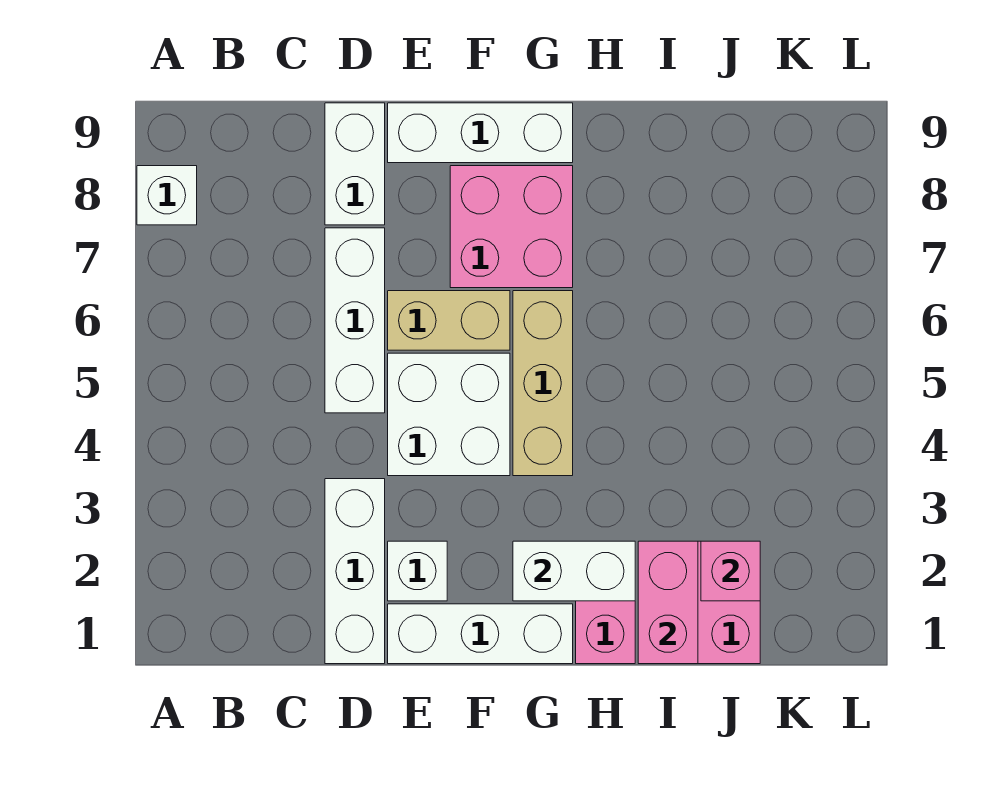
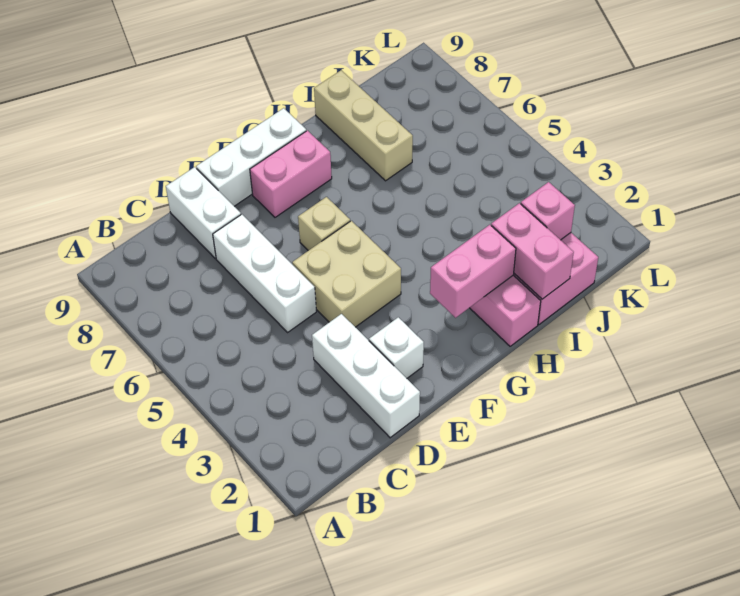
white 1x1 brick [137,166,197,225] -> none
white 1x3 brick [388,604,573,664] -> none
white 2x2 brick [388,353,510,476] -> tan 2x2 brick [292,221,401,327]
tan 1x2 brick [388,291,510,350] -> tan 1x1 brick [298,197,350,251]
pink 2x2 brick [450,166,573,288] -> pink 1x2 brick [250,131,332,217]
white 1x2 brick [513,541,635,601] -> pink 1x2 brick [430,225,516,318]
tan 1x3 brick [513,291,573,476] -> tan 1x3 brick moved to [314,70,413,181]

